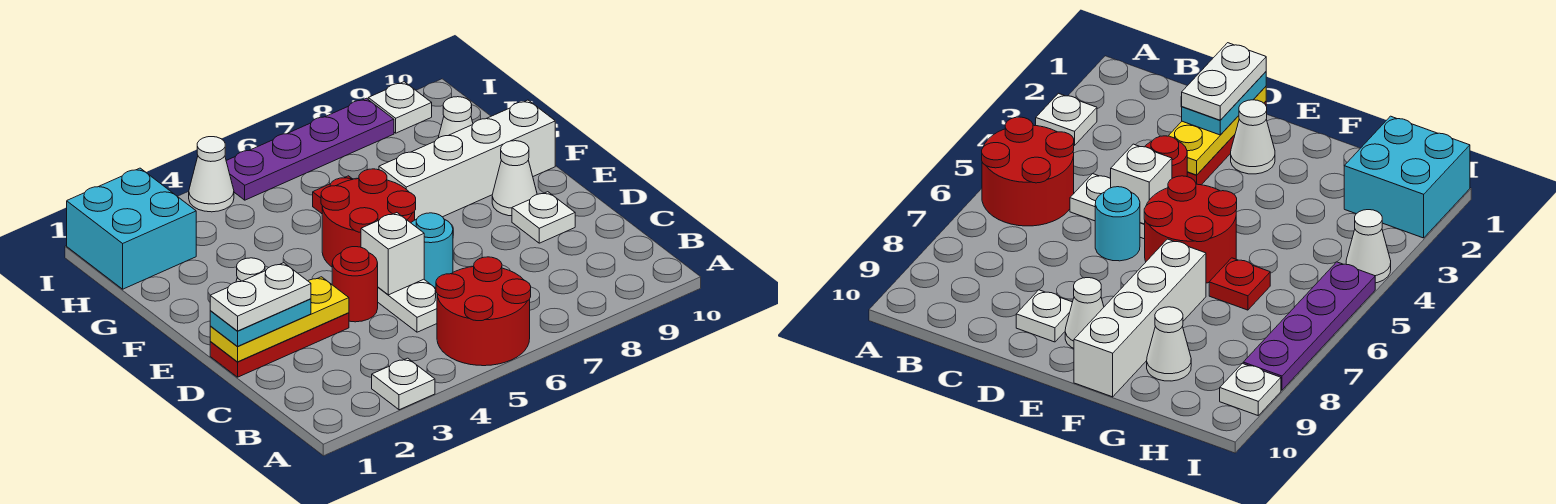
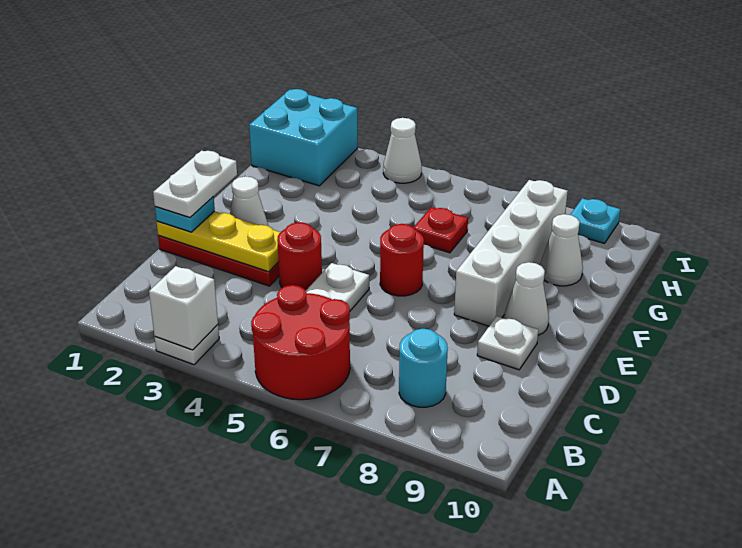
cyan 1x2 plate [210,299,311,346] -> cyan 1x1 plate [155,197,215,232]
white 1x2 plate [210,263,311,331] -> white 1x2 plate turned to [153,151,237,217]
white 1x1 brick [361,213,424,295] -> white 1x1 brick moved to [149,266,218,350]
cyan 1x1 round brick [411,213,453,288] -> cyan 1x1 round brick moved to [399,329,448,407]
red 2x2 round brick [321,169,416,267] -> red 1x1 round brick [380,224,424,296]
white 1x4 brick [379,100,555,220] -> white 1x4 brick turned to [454,180,568,326]
purple 1x4 plate [226,98,394,200] -> none
white 1x1 plate [368,82,432,133] -> cyan 1x1 plate [570,198,620,243]

